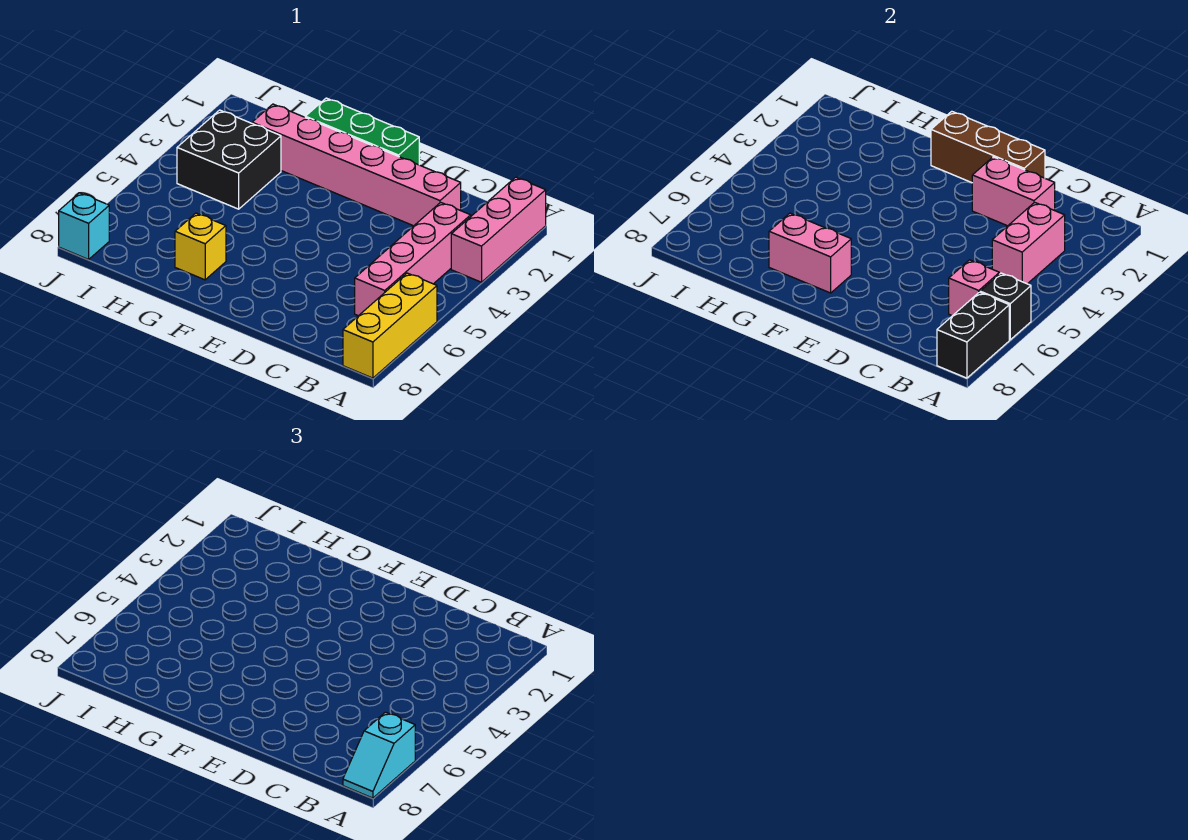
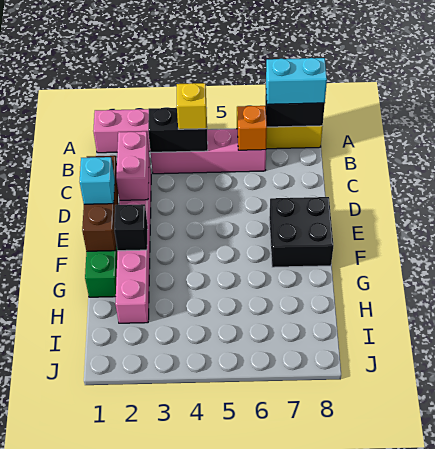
black 1x1 brick [980,273,1031,340] -> black 1x1 brick moved to [114,204,148,251]
cyan 1x2 slope [343,712,415,798] -> cyan 1x2 brick [266,58,327,104]
pink 1x2 brick [992,202,1065,284] -> black 1x2 brick [148,108,208,152]
pink 1x1 brick [949,260,999,316] -> orange 1x1 brick [237,106,267,150]
pink 1x2 brick [769,213,851,293] -> none
yellow 1x1 brick [175,213,226,280] -> yellow 1x1 brick moved to [177,83,207,129]
black 2x2 brick [177,110,281,209] -> black 2x2 brick moved to [269,197,334,267]
cyan 1x1 brick [59,193,109,259] -> cyan 1x1 brick moved to [80,157,115,204]

